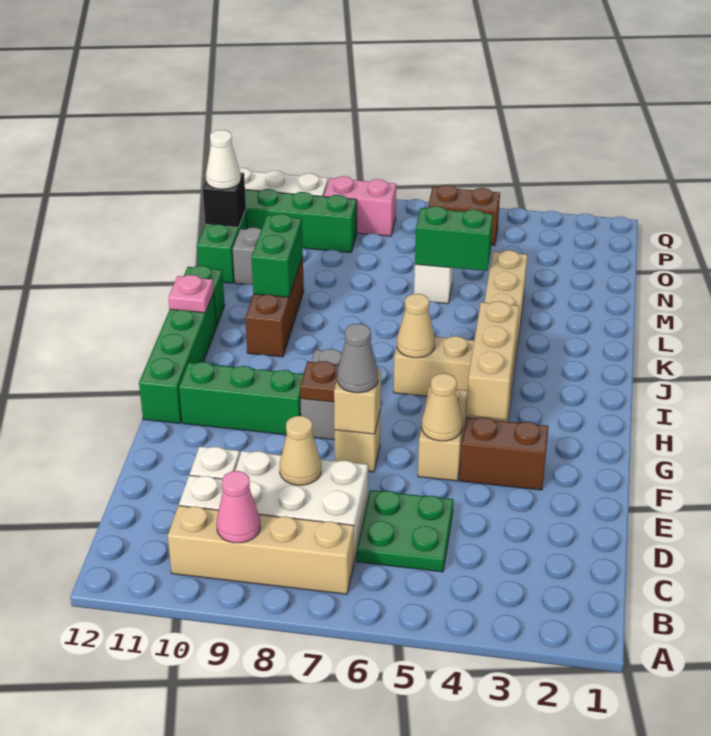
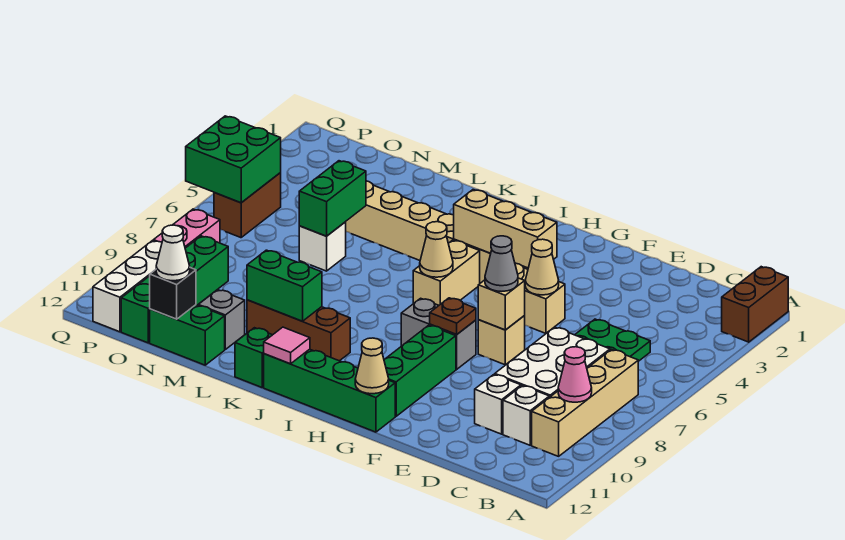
tan 1x1 cone [280,416,321,485] -> tan 1x1 cone moved to [355,338,389,394]
brown 1x2 brick [460,417,549,490] -> brown 1x2 brick moved to [722,267,788,342]
pink 1x1 plate [168,275,214,313] -> pink 1x1 tile [264,327,310,364]
none -> green 2x2 brick [186,116,281,203]

